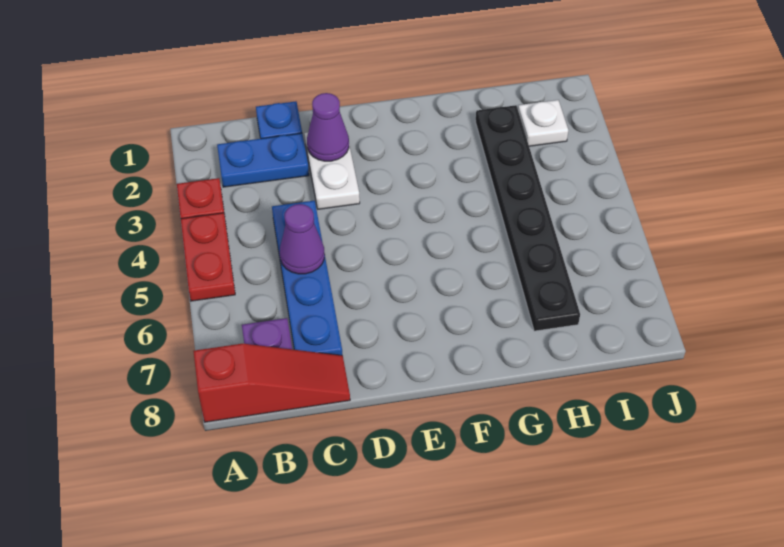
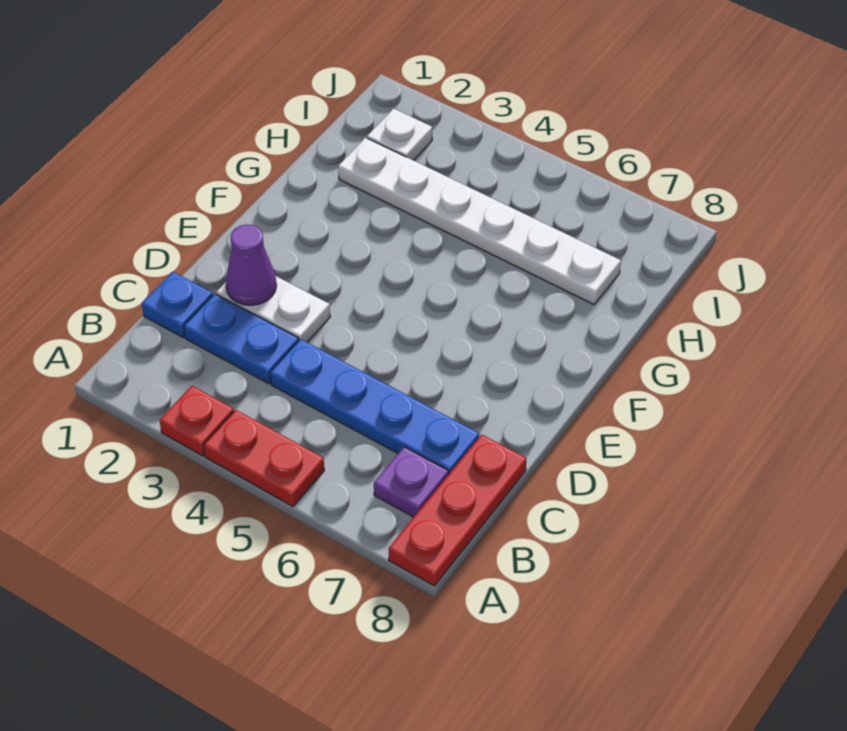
red 1x3 slope [193,344,350,422] -> red 1x3 plate [388,435,526,586]
blue 1x2 plate [217,133,309,187] -> blue 1x2 plate turned to [184,294,299,384]
purple 1x1 cone [280,204,325,274] -> none
black 1x6 plate [475,105,580,331] -> white 1x6 plate [338,138,621,304]

